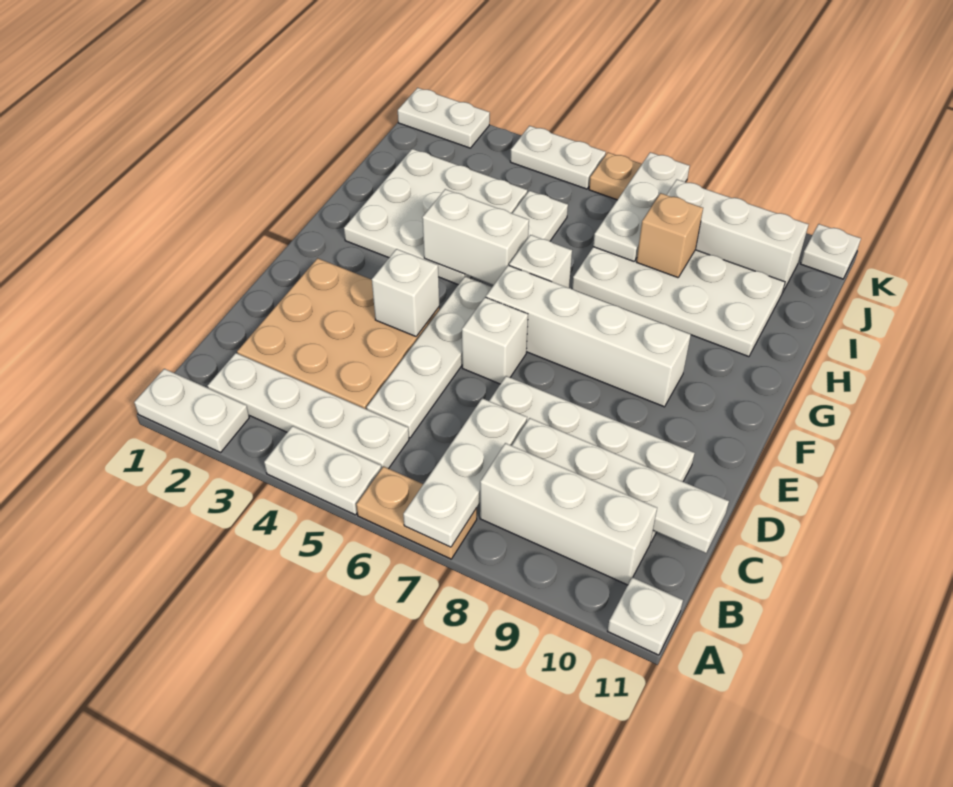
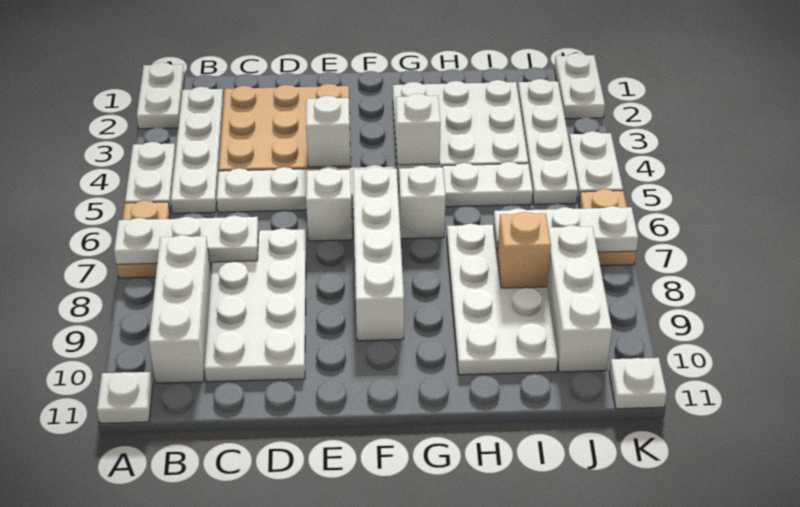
white 1x4 plate [512,418,729,553] -> white 1x4 plate moved to [518,79,578,204]
white 1x2 brick [422,189,529,285] -> white 1x1 brick [396,94,441,165]

